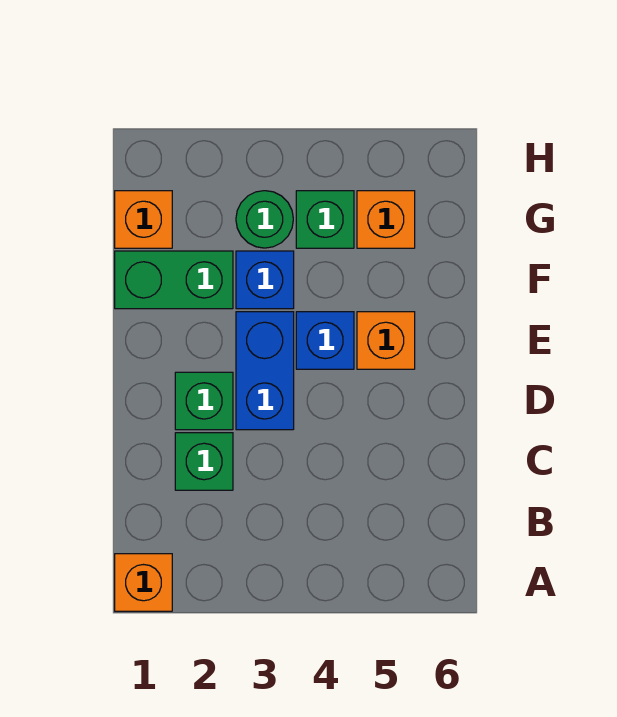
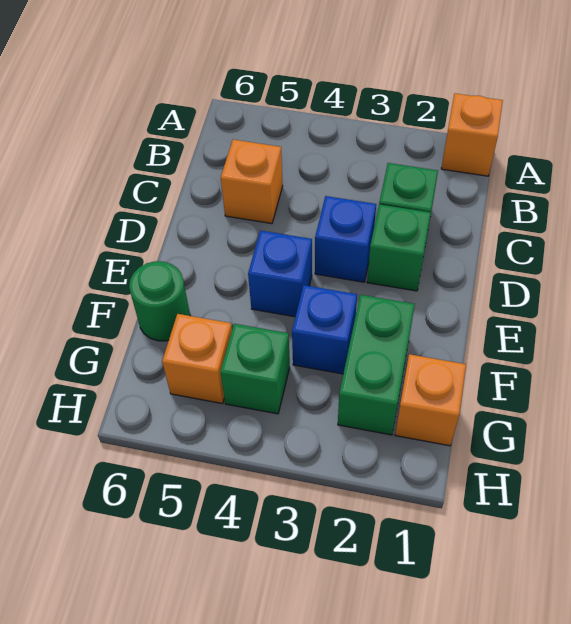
blue 1x2 brick [236,312,294,430] -> blue 1x1 brick [315,196,376,282]
orange 1x1 brick [357,312,415,369] -> orange 1x1 brick moved to [221,140,283,224]
green 1x2 brick [115,251,233,309] -> green 1x2 brick turned to [338,295,415,435]
green 1x1 round brick [236,191,293,248] -> green 1x1 round brick moved to [129,261,190,341]

